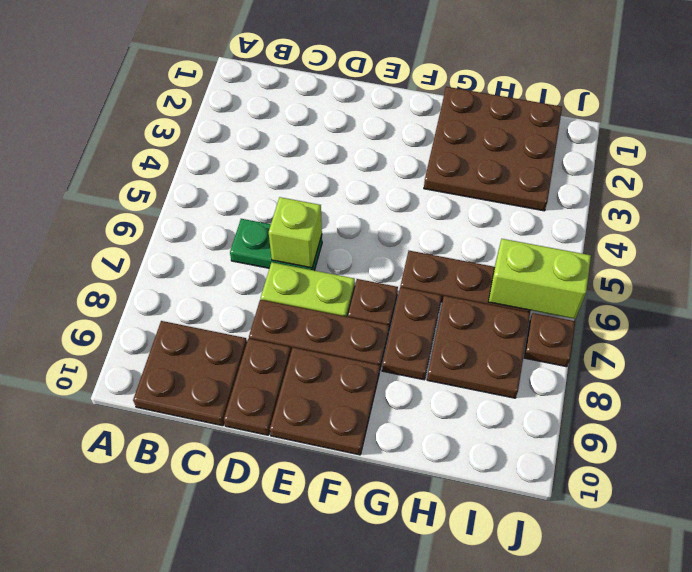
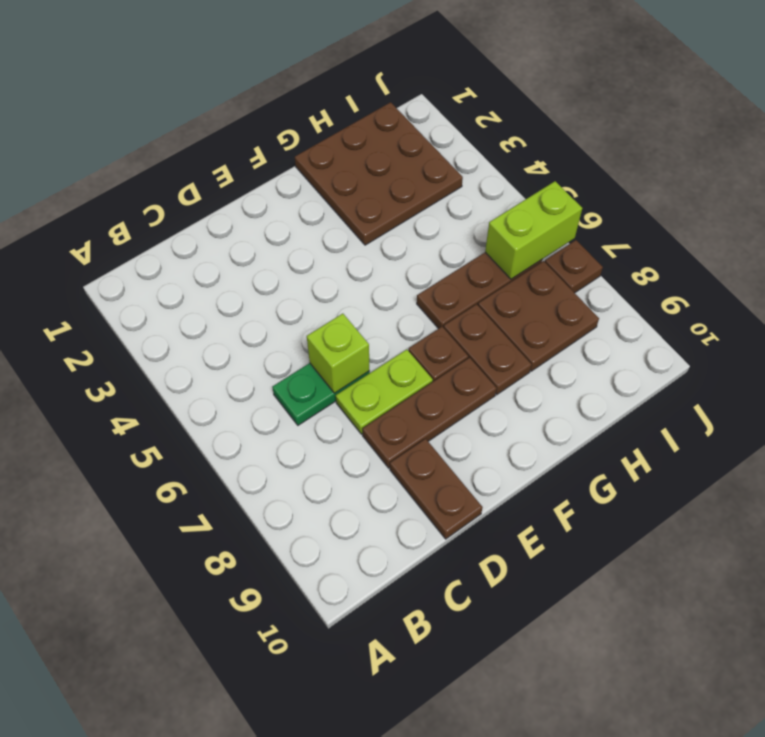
brown 2x2 plate [133,321,247,426] -> none
brown 2x2 plate [270,348,380,455] -> none

